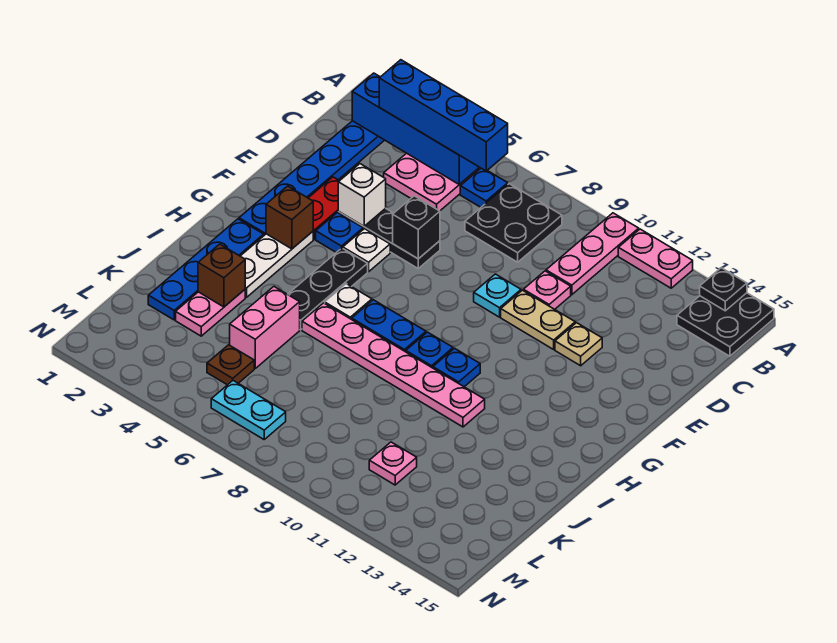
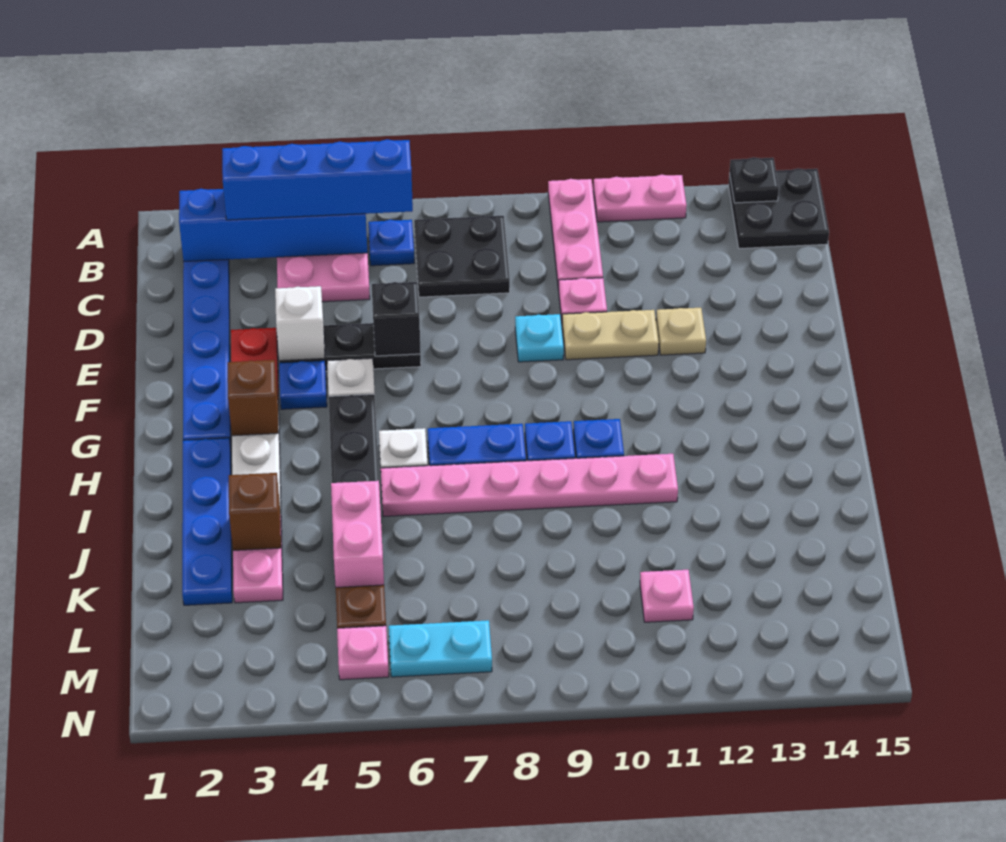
none -> pink 1x1 plate [337,626,389,680]

